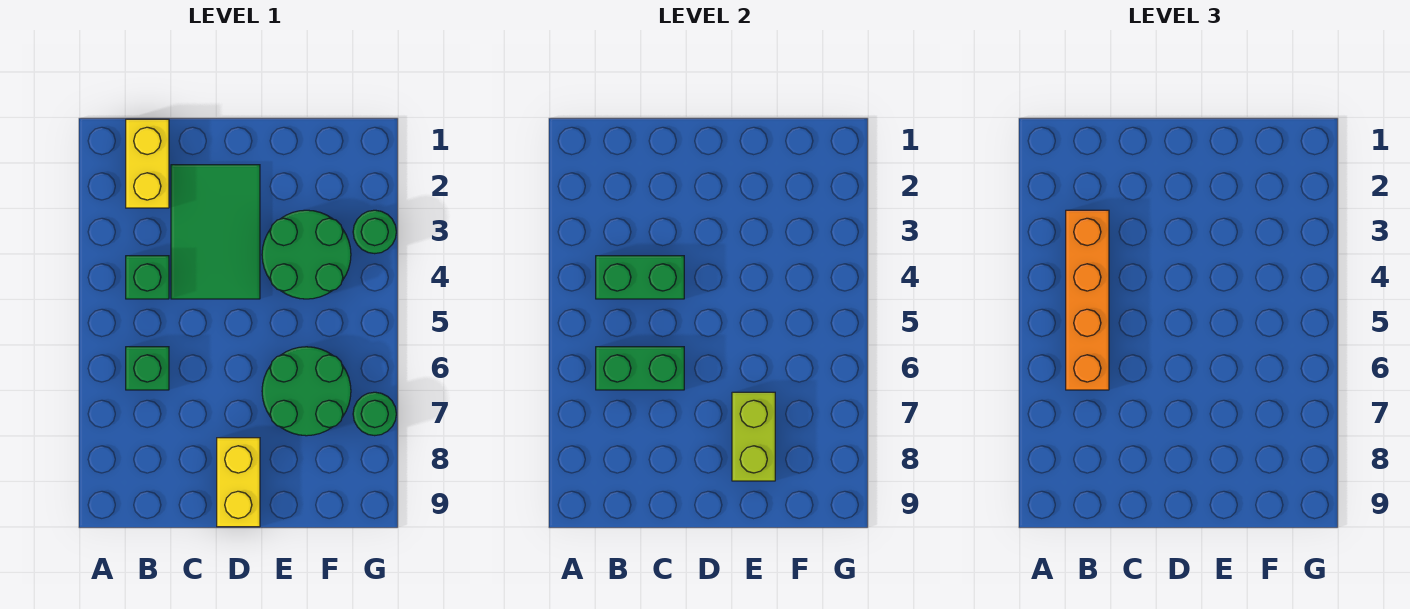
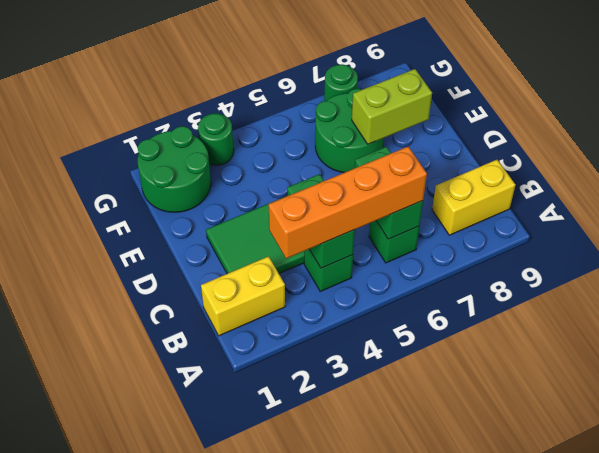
yellow 1x2 brick [217,438,260,527] -> yellow 1x2 brick moved to [432,160,516,235]
green 2x2 round brick [262,210,351,299] -> green 2x2 round brick moved to [138,126,211,212]

